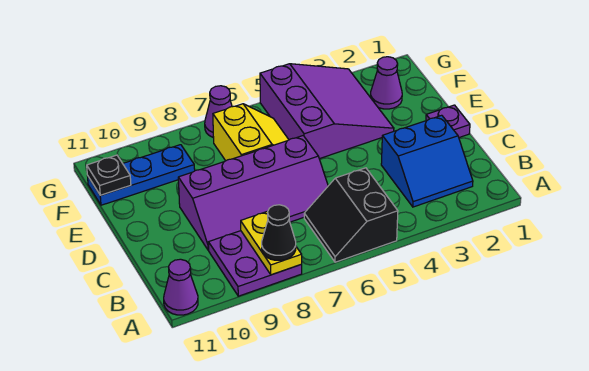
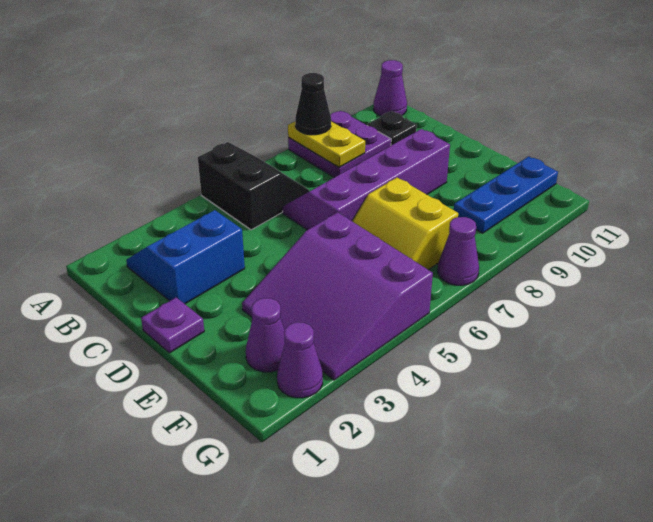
black 1x1 plate [87,155,131,195] -> black 1x1 plate moved to [367,111,417,145]
none -> purple 1x1 cone [277,322,323,398]

